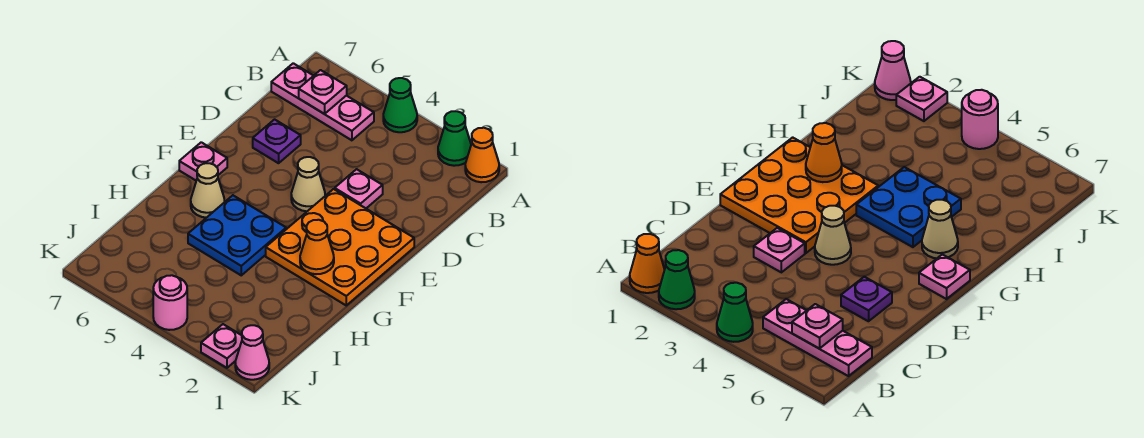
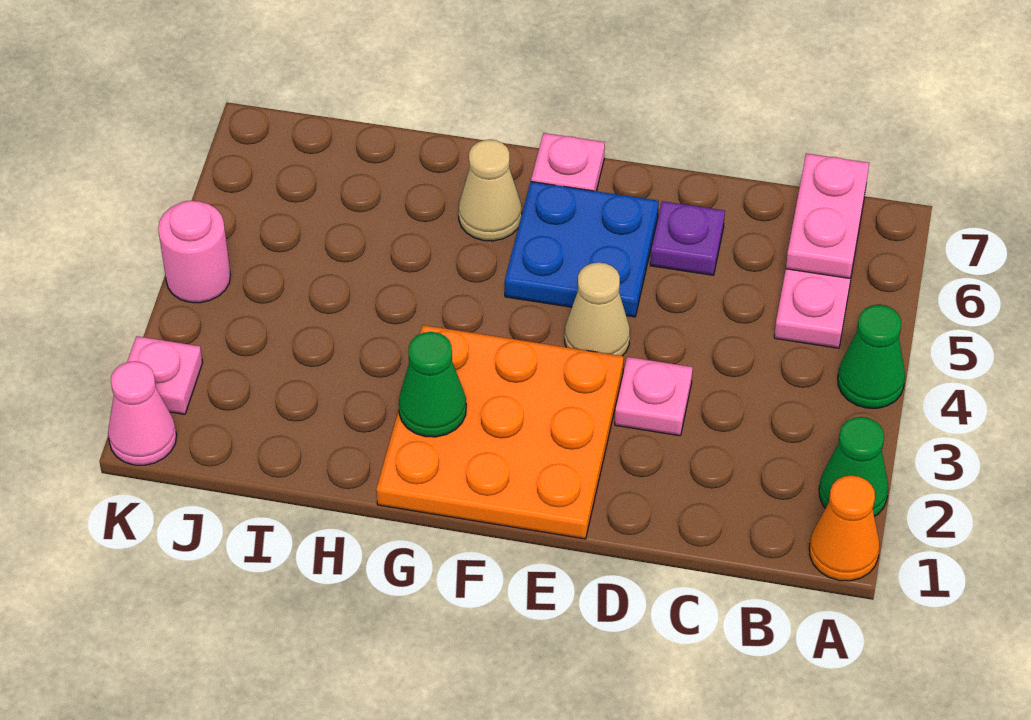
pink 1x1 plate [299,70,347,114] -> pink 1x2 plate [786,153,869,278]
orange 1x1 cone [300,220,334,274] -> green 1x1 cone [399,332,466,437]
blue 2x2 plate [188,195,286,275] -> blue 2x2 plate moved to [505,182,659,317]

